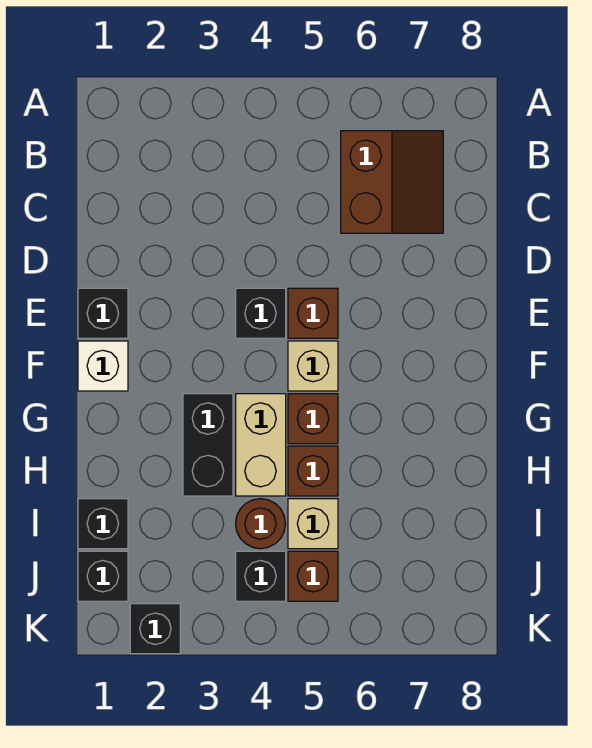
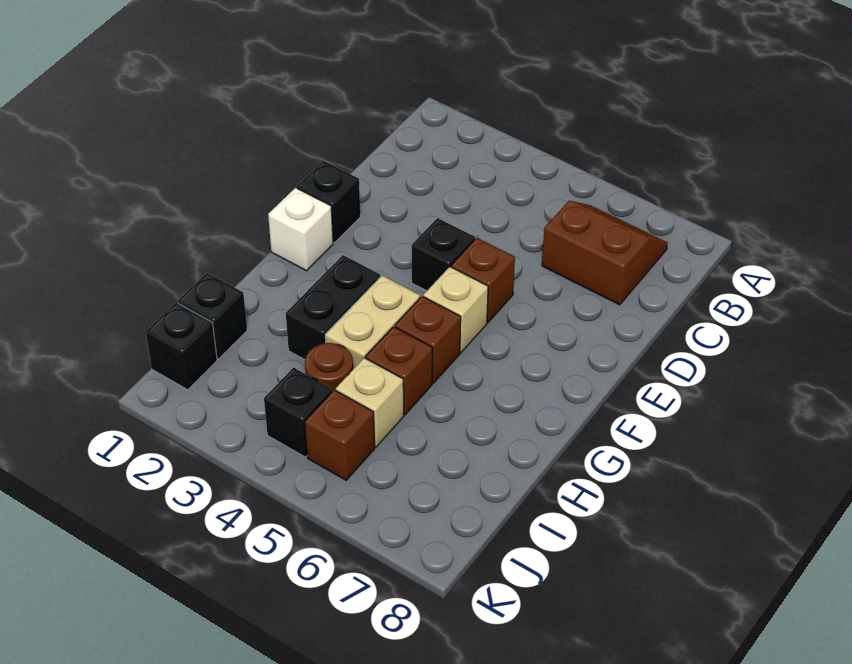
brown 2x2 slope [341,131,443,233] -> brown 2x2 slope turned to [542,201,668,305]
black 1x1 brick [130,604,180,654] -> none

